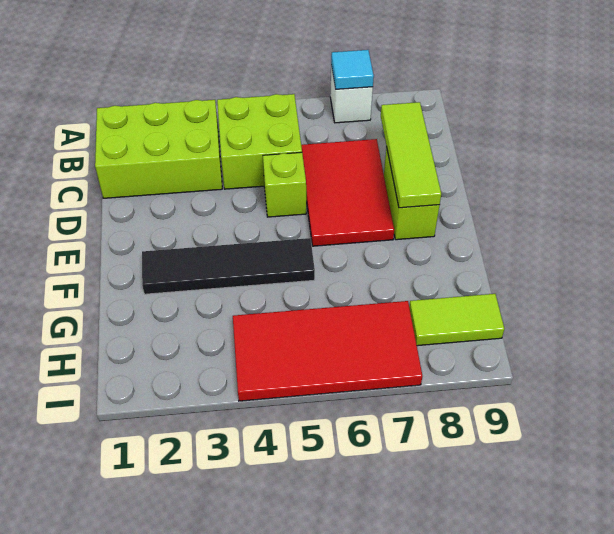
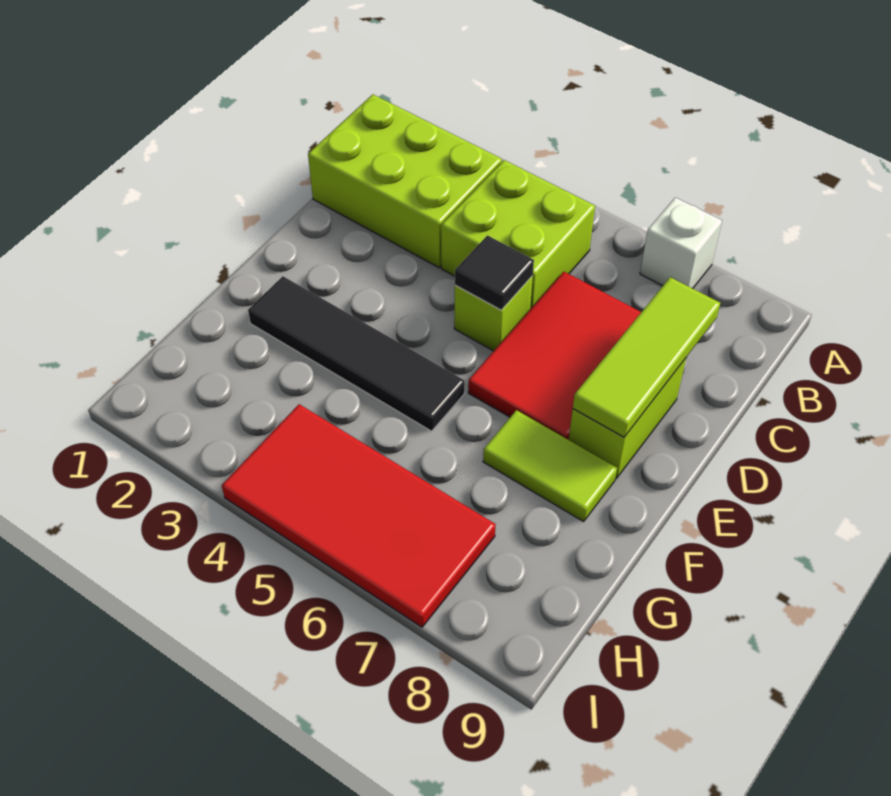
cyan 1x1 tile [331,50,374,89] -> none
none -> black 1x1 tile [455,235,534,310]
lime 1x2 tile [409,294,504,346] -> lime 1x2 tile moved to [483,410,617,522]

